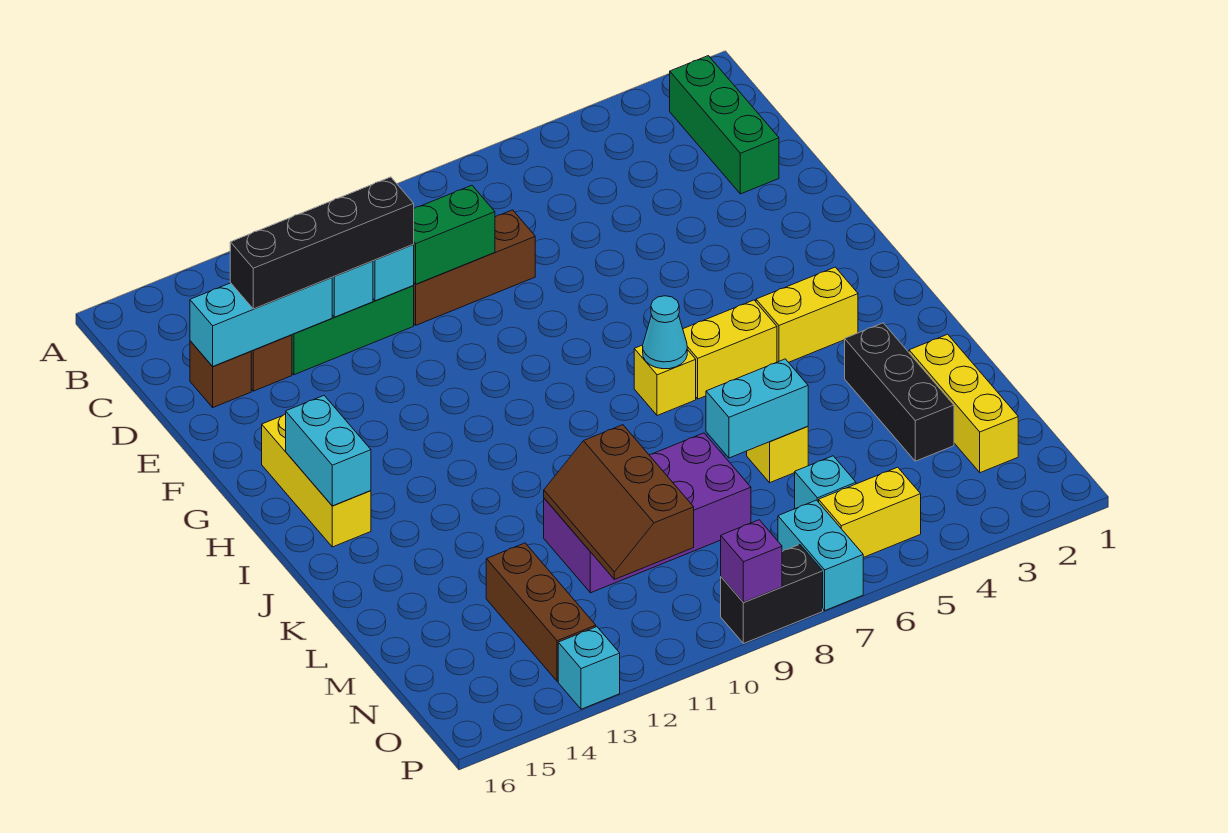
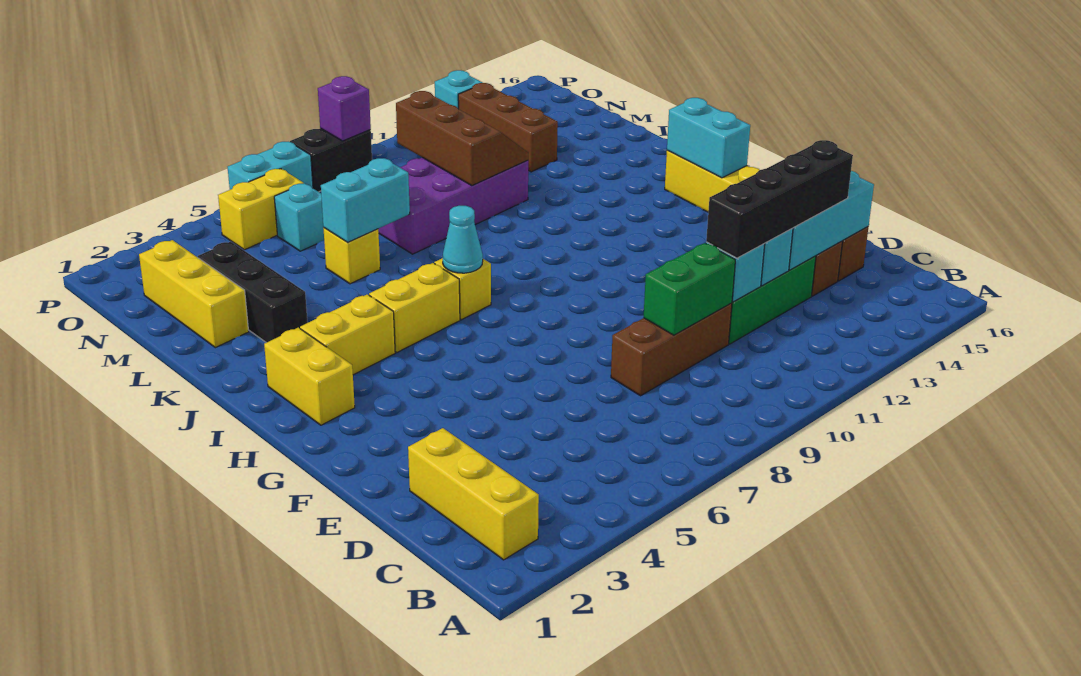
green 1x3 brick [670,56,779,194] -> yellow 1x3 brick [408,428,539,560]
none -> yellow 1x2 brick [264,328,355,425]
cyan 1x2 brick [778,500,863,610] -> cyan 1x2 brick turned to [228,142,313,190]

